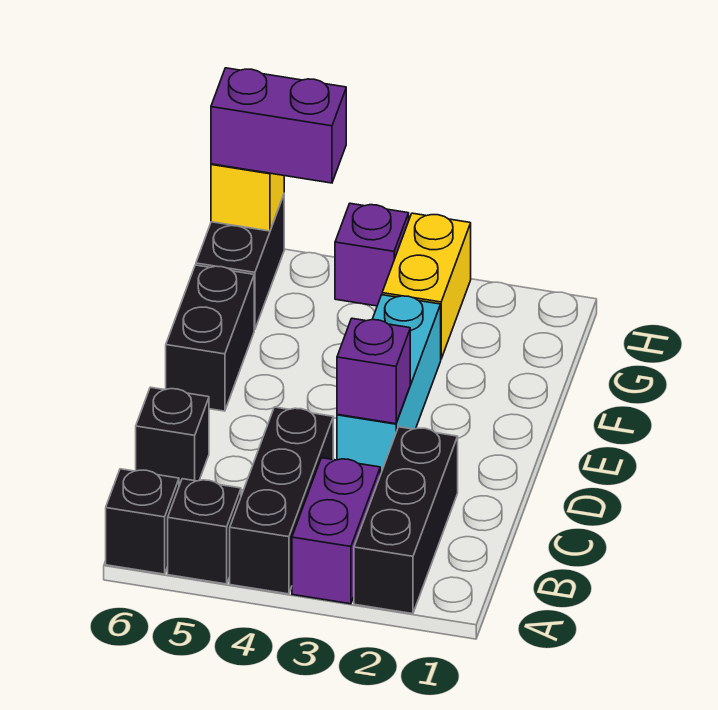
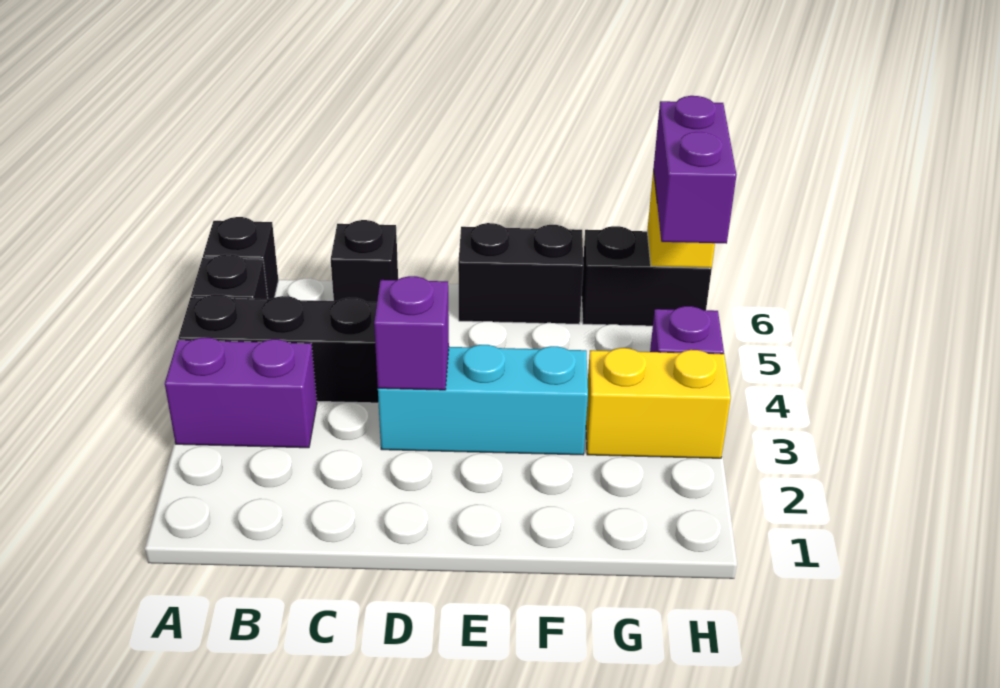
black 1x3 brick [354,427,458,614] -> none

